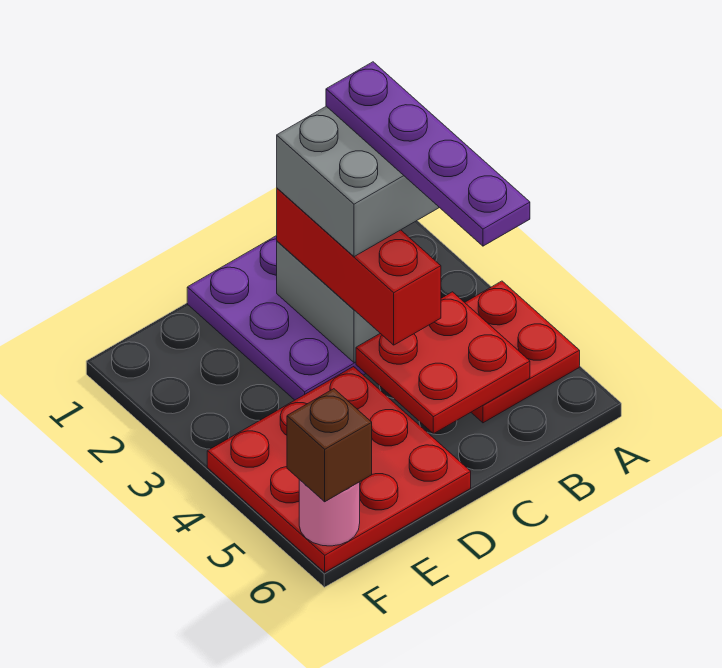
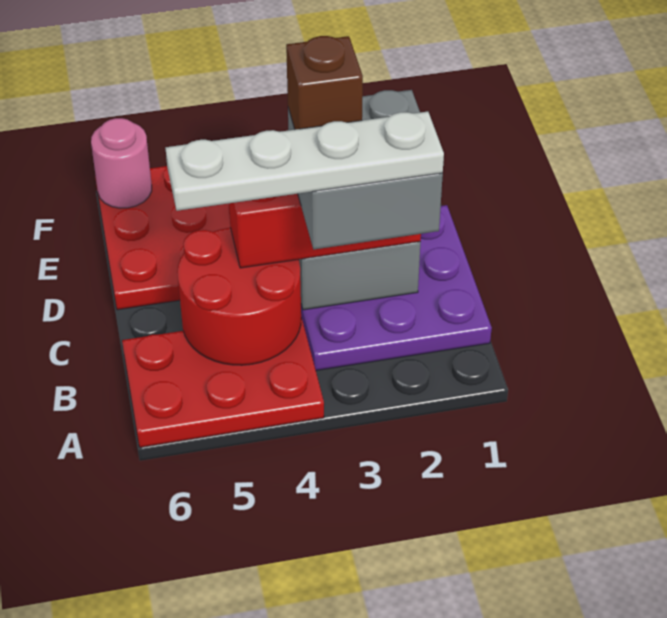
red 2x2 plate [465,281,580,423] -> red 2x3 plate [122,317,324,447]
purple 1x4 plate [326,62,530,246] -> white 1x4 plate [166,112,444,211]
red 2x2 plate [356,292,530,434] -> red 2x2 round brick [177,228,301,365]
brown 1x1 brick [287,389,372,502] -> brown 1x1 brick moved to [286,36,363,130]

